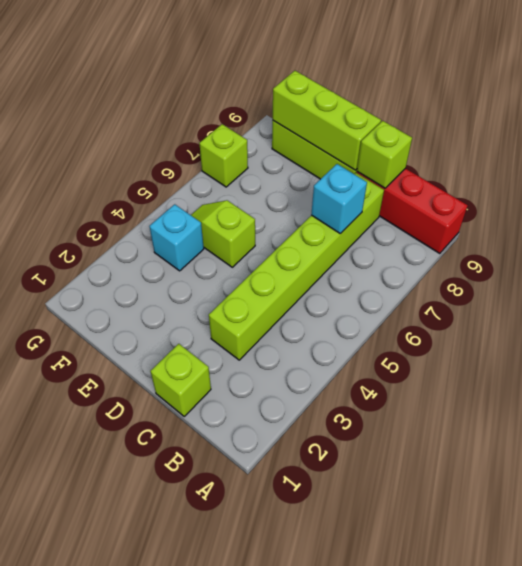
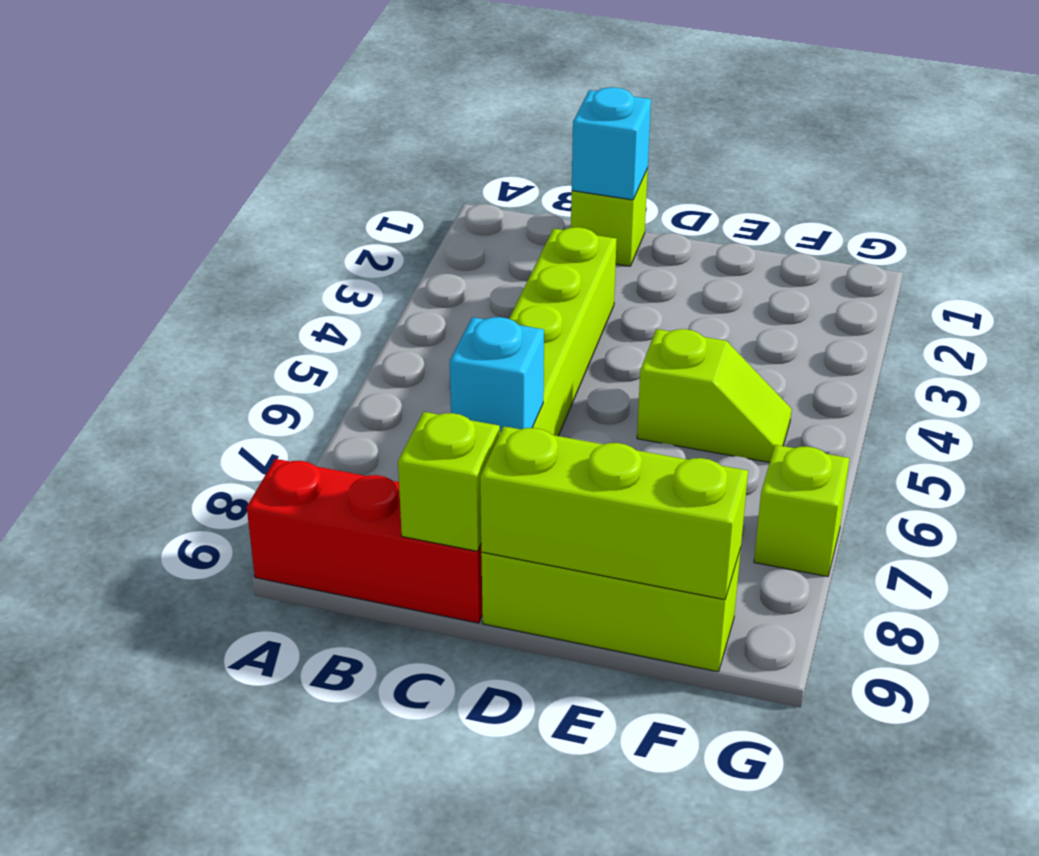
cyan 1x1 brick [149,204,204,271] -> cyan 1x1 brick moved to [572,87,651,200]

